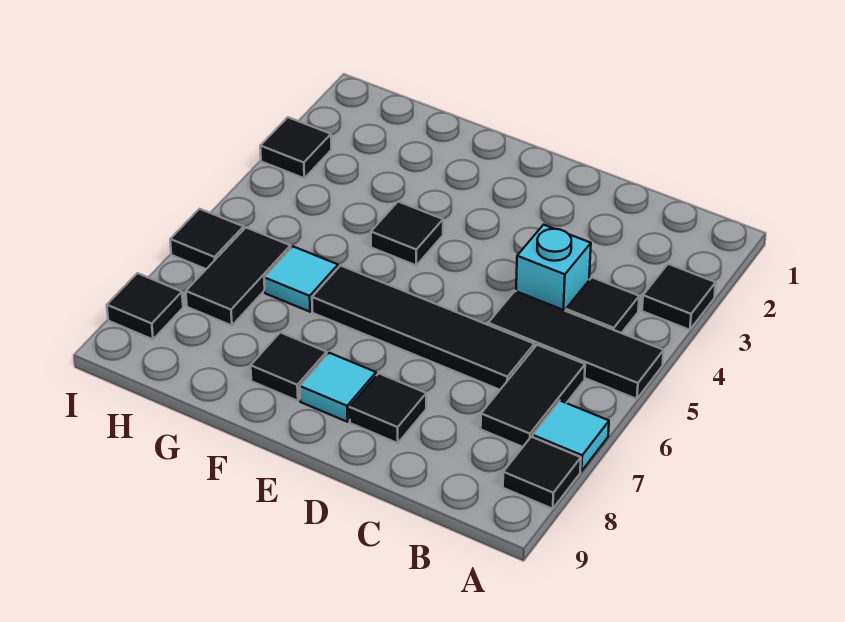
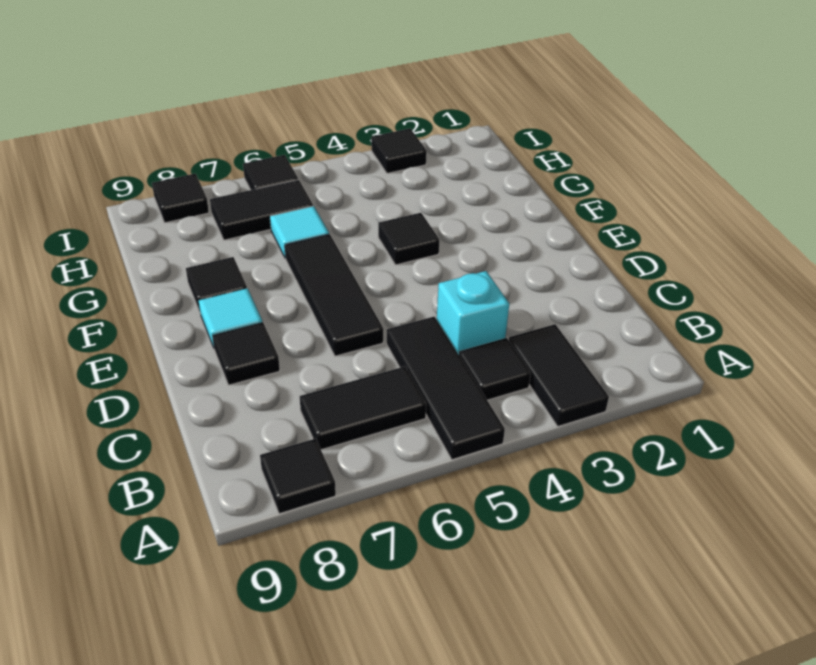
black 1x1 tile [642,264,716,330] -> black 1x2 tile [509,324,609,426]
cyan 1x1 tile [533,401,609,471] -> none
black 1x4 tile [312,266,534,390] -> black 1x3 tile [285,234,383,356]

